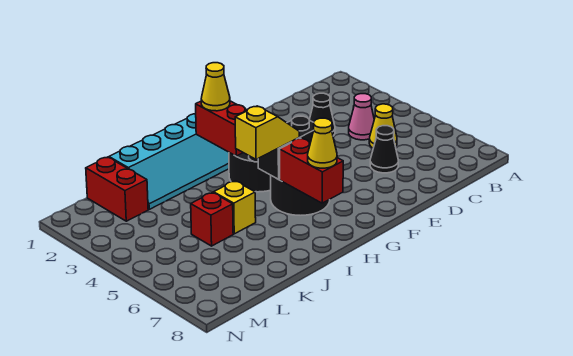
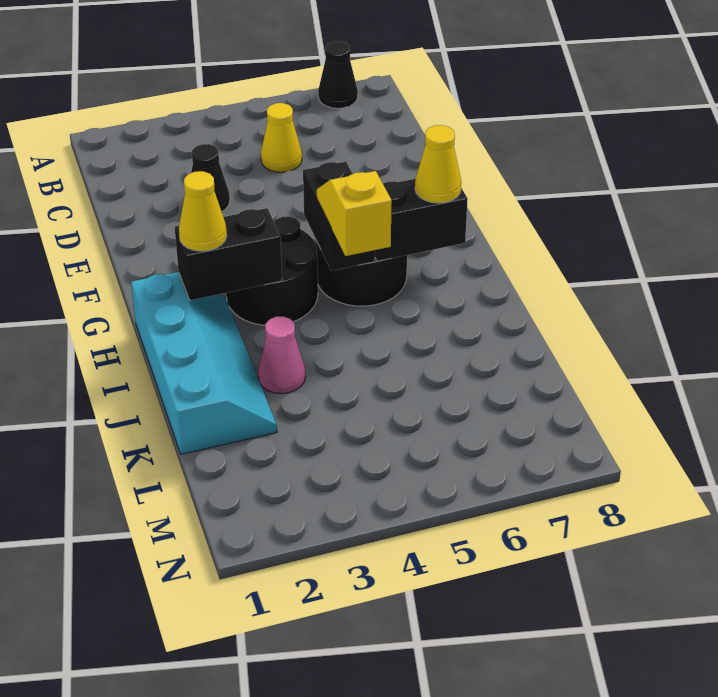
pink 1x1 cone [349,94,374,140] -> pink 1x1 cone moved to [258,317,305,394]
black 1x1 cone [370,126,398,173] -> black 1x1 cone moved to [318,41,358,108]
red 1x2 brick [196,101,247,156] -> black 1x2 brick [175,208,282,300]
red 1x2 brick [280,138,343,203] -> black 1x2 brick [375,179,468,261]
yellow 1x1 brick [214,181,256,234] -> none
red 1x1 brick [191,193,233,246] -> none
red 1x2 brick [86,157,148,221] -> none

